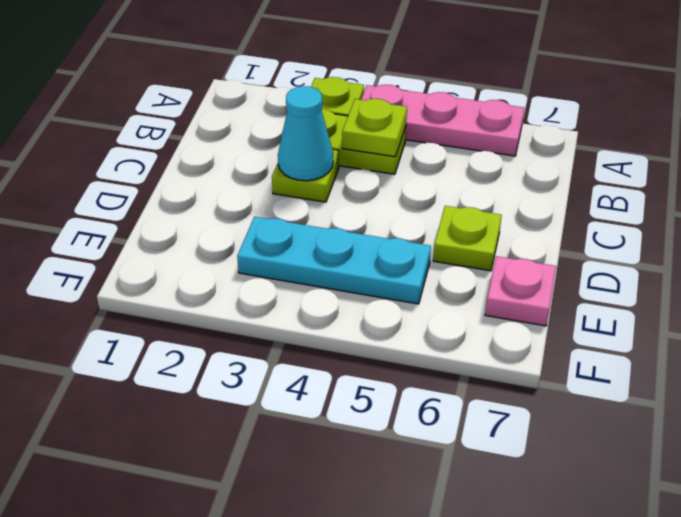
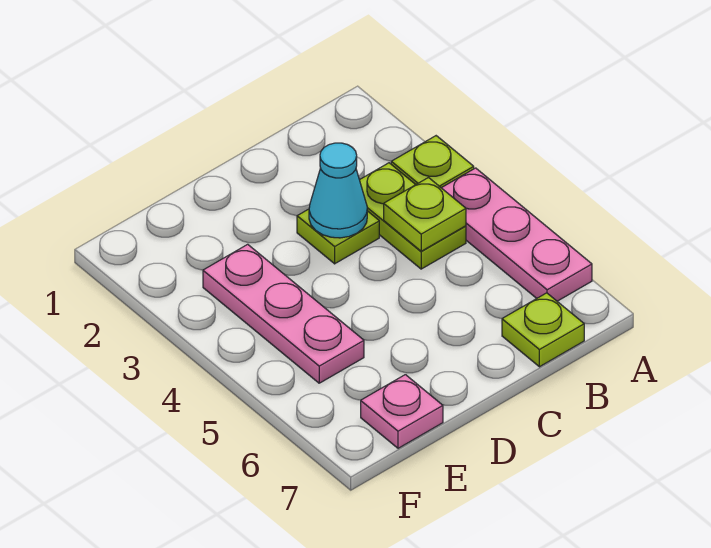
lime 1x1 plate [433,206,502,271] -> lime 1x1 plate moved to [502,293,584,367]
cyan 1x3 plate [237,217,431,304] -> pink 1x3 plate [203,244,364,383]

